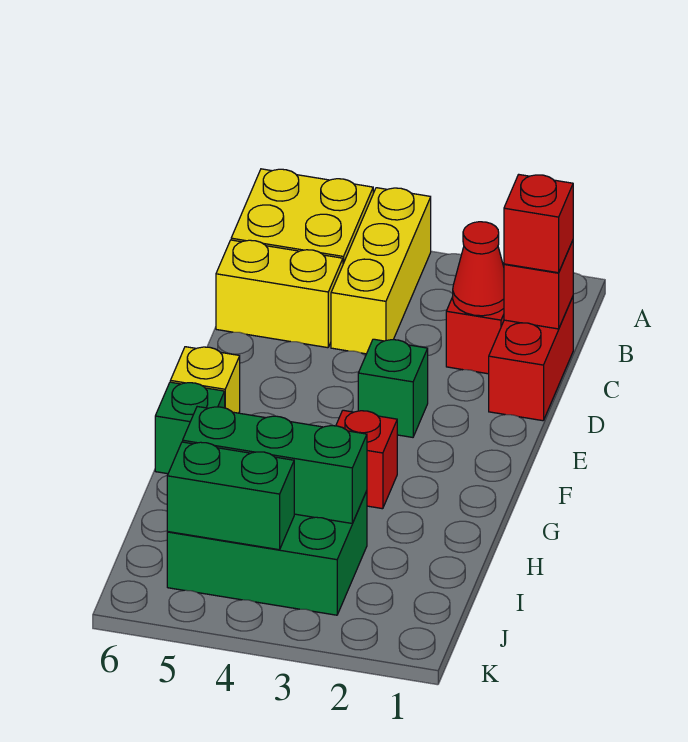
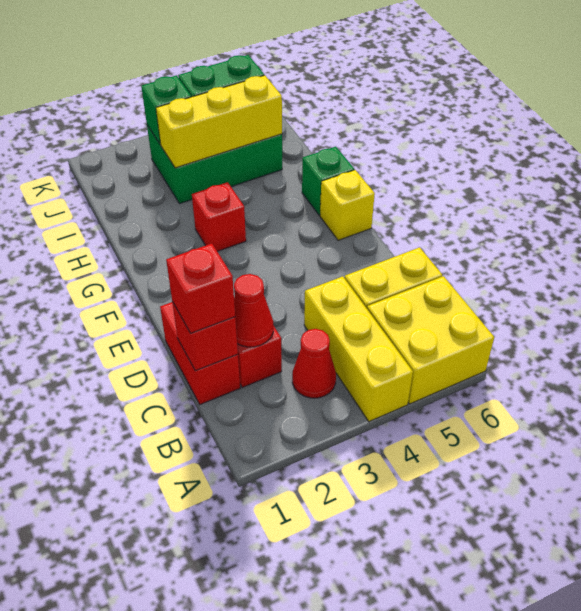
none -> red 1x1 cone [292,329,336,398]
green 1x1 brick [358,339,428,437] -> green 1x1 brick moved to [141,75,191,145]
green 1x3 brick [183,407,367,523] -> yellow 1x3 brick [156,75,282,168]

